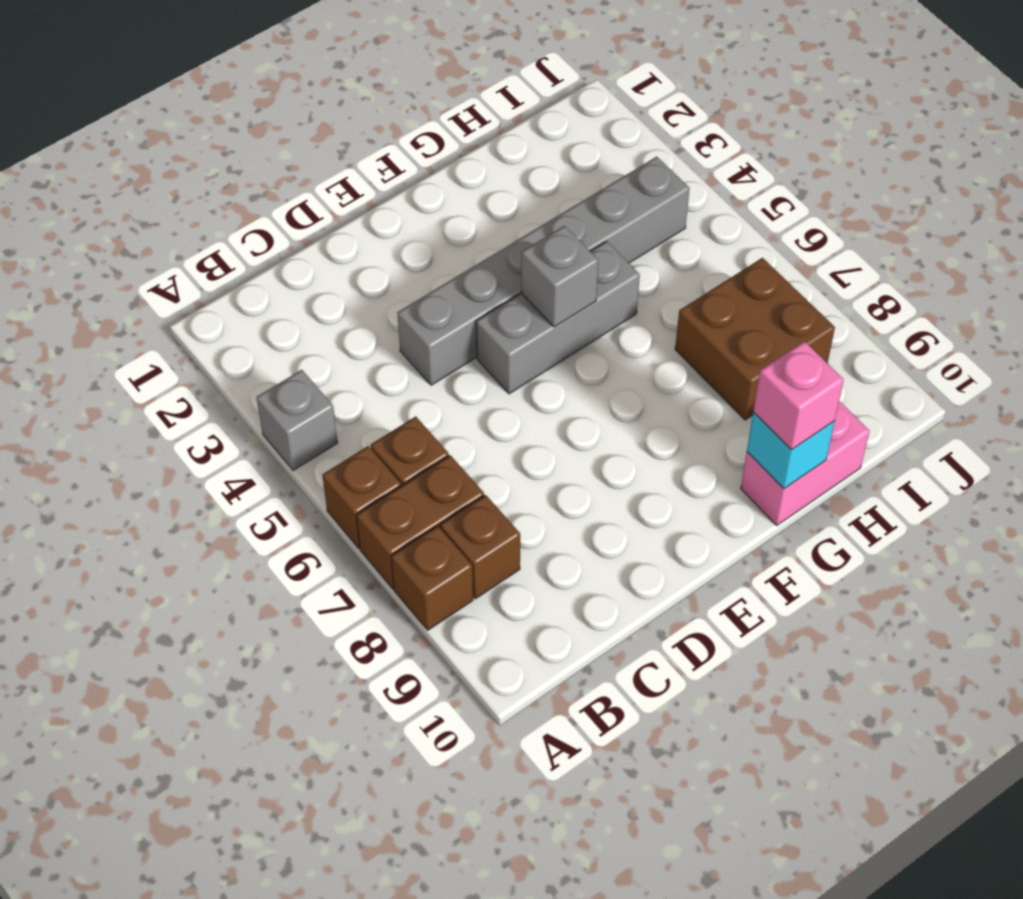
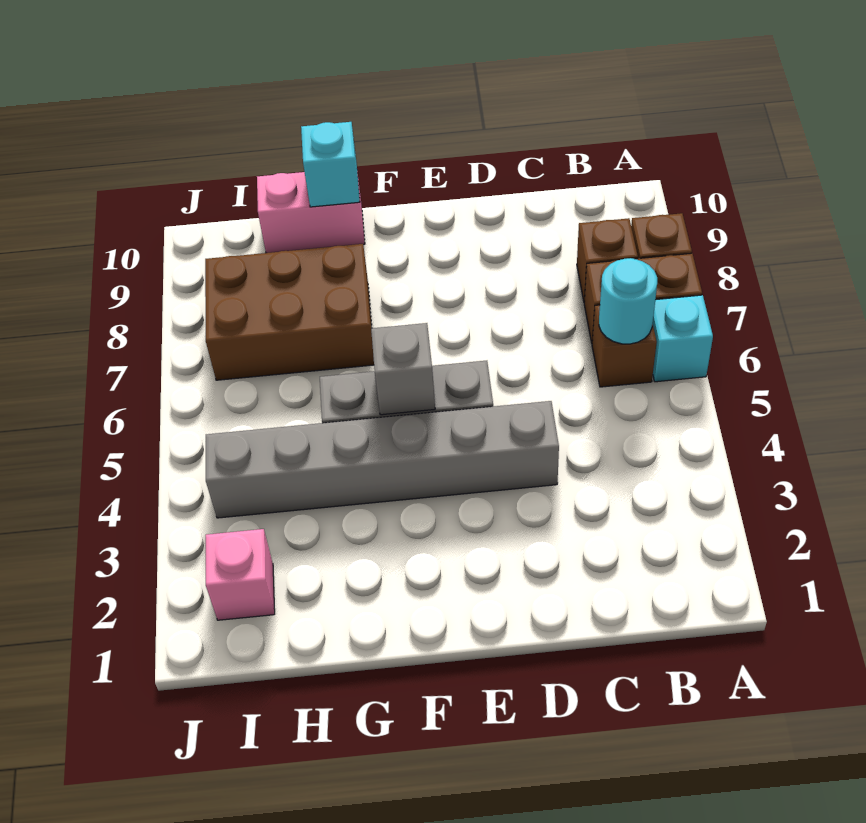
grey 1x1 brick [257,370,338,471] -> none
brown 1x1 brick [322,446,401,548] -> cyan 1x1 brick [653,295,713,382]
none -> cyan 1x1 round brick [599,258,657,344]
pink 1x1 brick [753,341,844,450] -> pink 1x1 brick moved to [206,529,275,620]
brown 2x2 brick [675,258,835,420] -> brown 2x3 brick [205,244,374,380]

